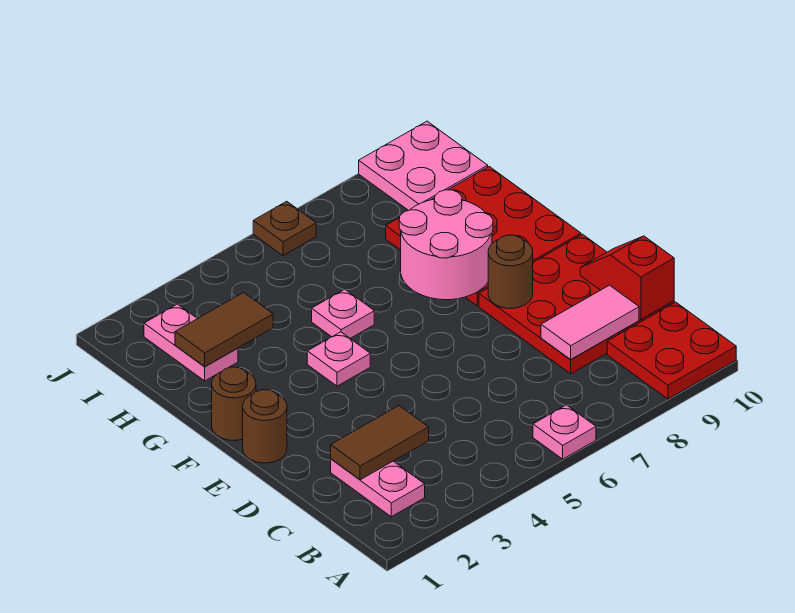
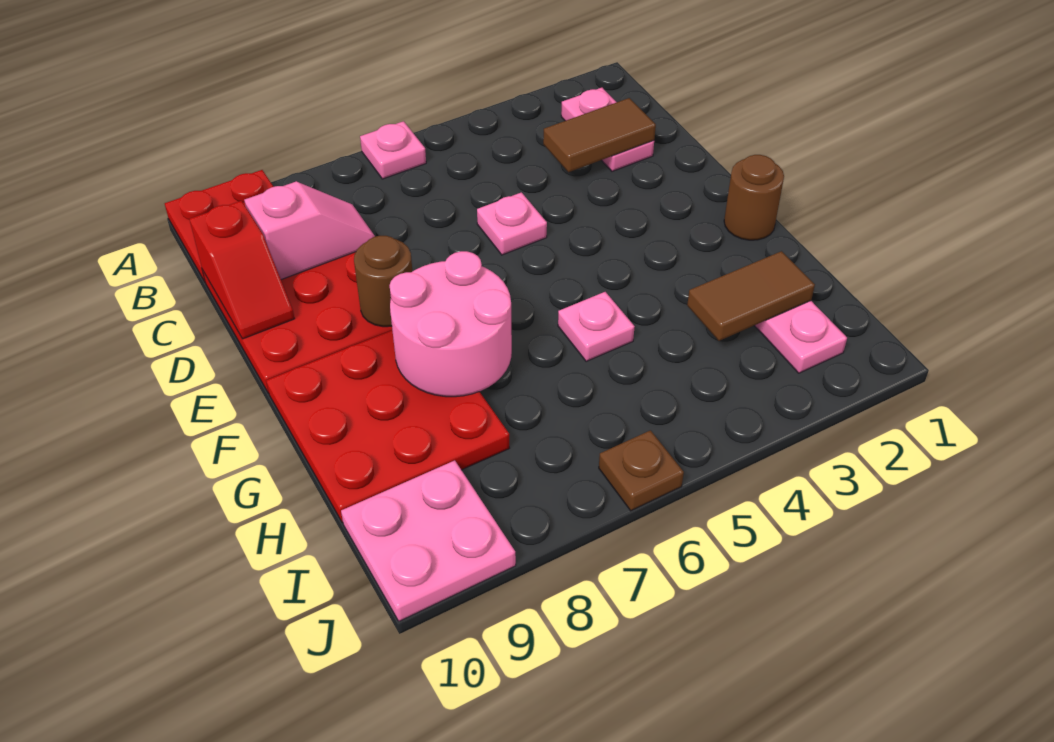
pink 1x2 tile [541,285,639,360] -> pink 1x2 slope [244,182,375,280]
brown 1x1 round brick [243,390,287,463] -> none
pink 1x1 plate [307,332,370,386] -> pink 1x1 plate moved to [477,192,547,255]

